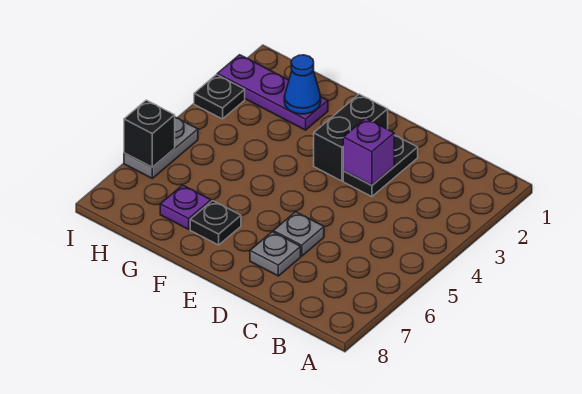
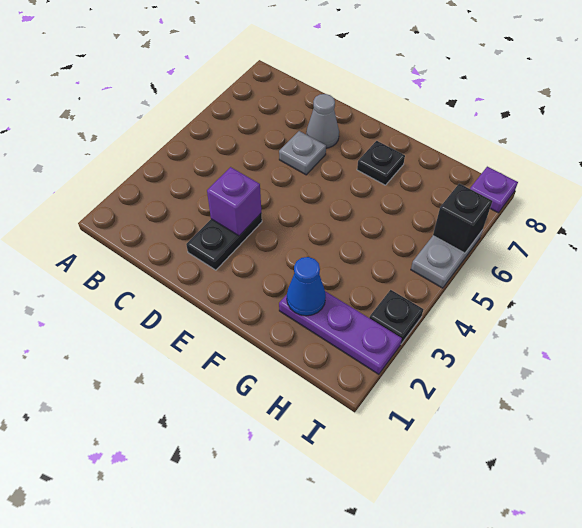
grey 1x1 plate [250,232,301,276] -> grey 1x1 cone [306,94,339,148]
black 1x2 brick [314,94,388,181] -> none
purple 1x1 plate [160,185,211,229] -> purple 1x1 plate moved to [470,167,518,213]

